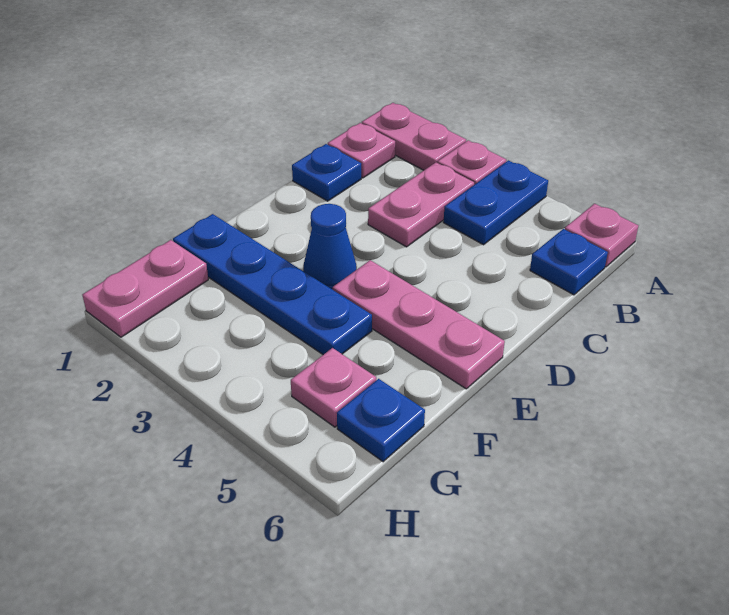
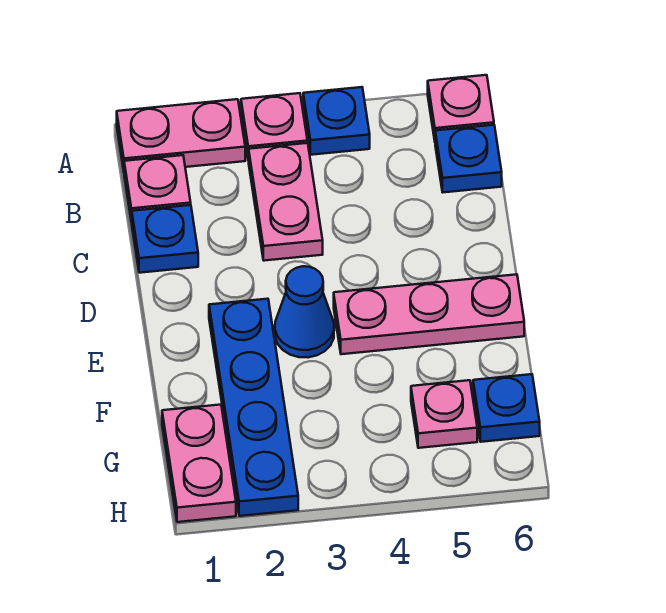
blue 1x2 plate [443,160,548,245] -> blue 1x1 plate [303,87,370,155]
blue 1x4 plate [173,214,372,355] -> blue 1x4 plate turned to [209,299,298,516]

